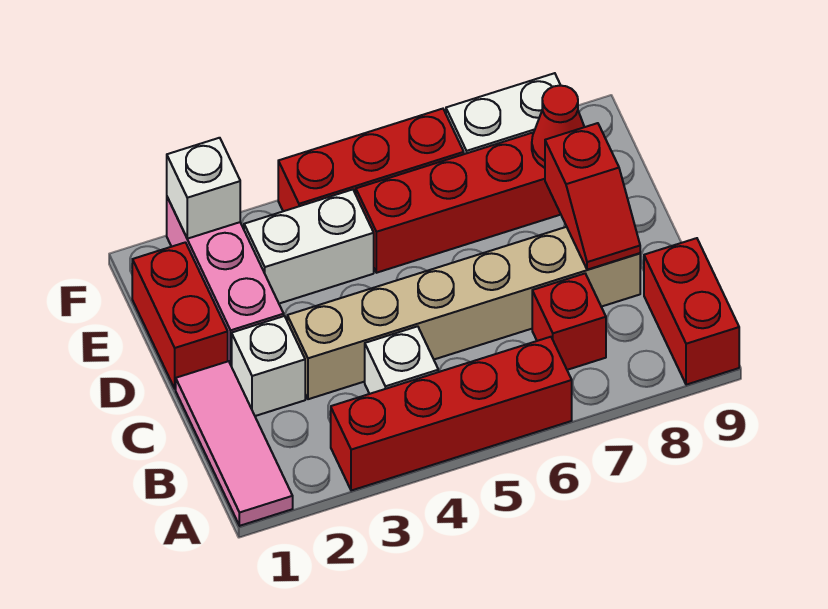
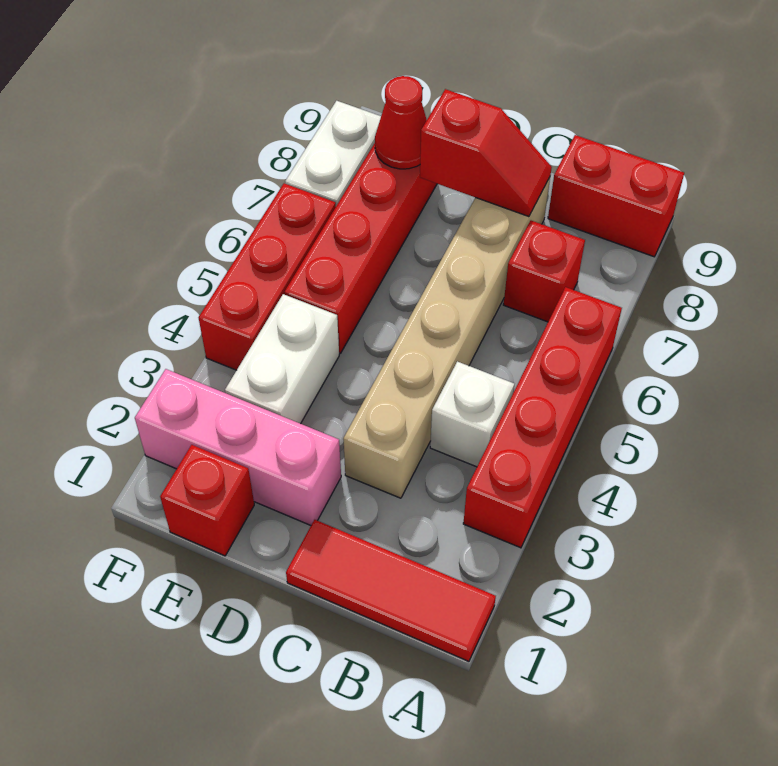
pink 1x3 tile [176,361,293,526] -> red 1x3 tile [286,520,496,661]
white 1x1 brick [232,316,305,416] -> none
red 1x2 brick [132,242,228,389] -> red 1x1 brick [160,445,254,556]
white 1x1 brick [167,138,240,239] -> none

